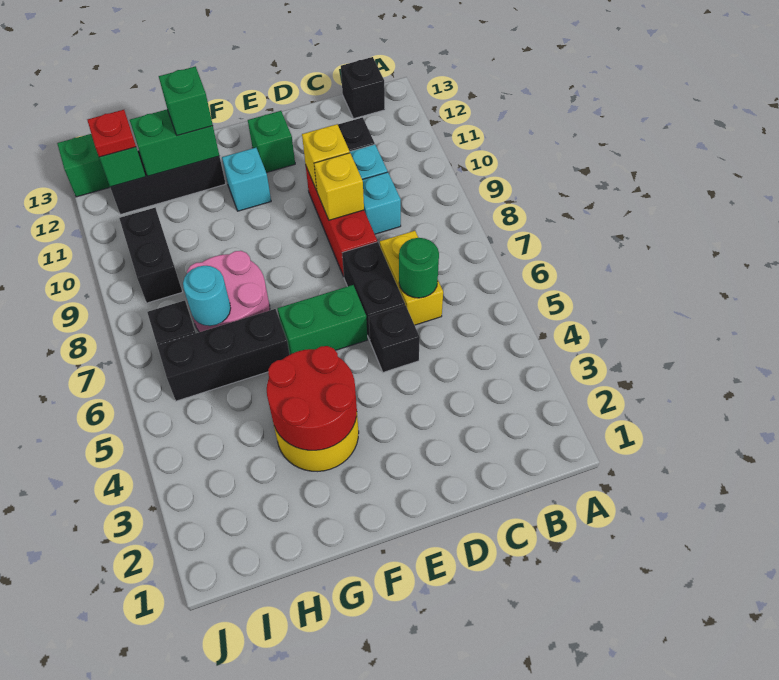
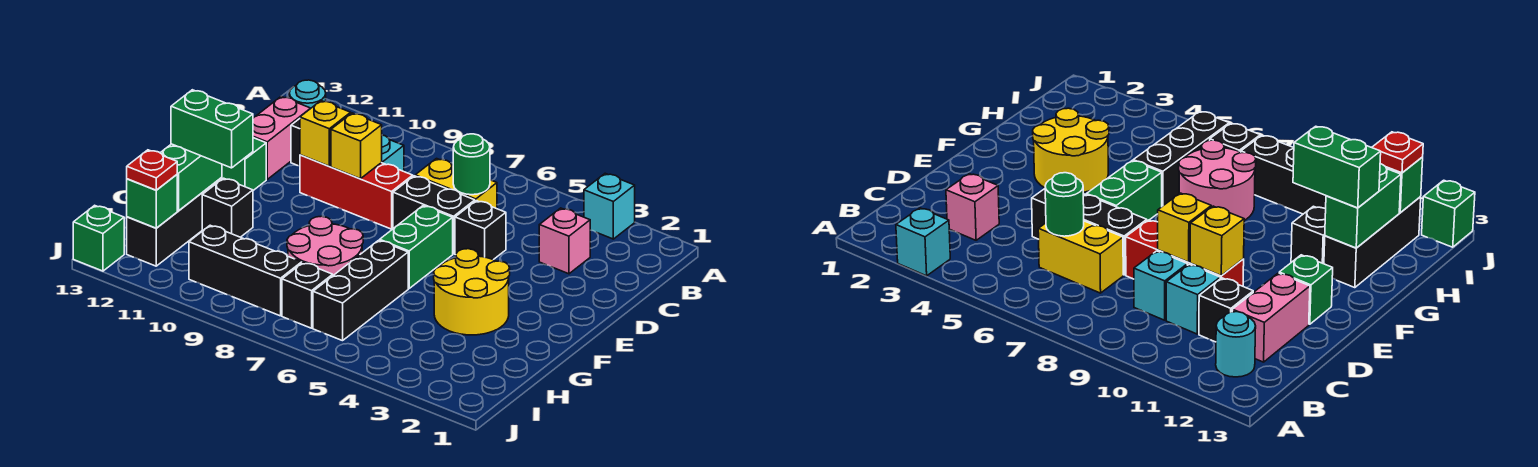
black 1x1 brick [341,57,385,119] -> black 1x1 brick moved to [202,178,253,237]
none -> pink 1x1 brick [539,208,590,274]
none -> pink 1x2 brick [253,97,310,179]
red 2x2 round brick [267,346,357,450] -> none
cyan 1x1 brick [222,148,271,211] -> cyan 1x1 brick moved to [584,173,635,239]
green 1x1 brick [159,66,213,136] -> green 1x2 brick [171,90,253,168]
cyan 1x1 round brick [183,266,231,326] -> cyan 1x1 round brick moved to [289,80,326,108]
black 1x2 brick [119,208,182,303] -> black 1x3 brick [189,225,302,316]

